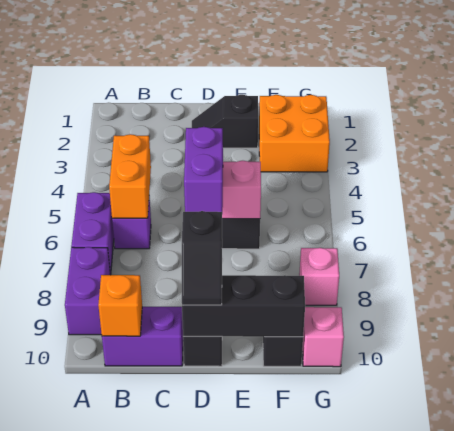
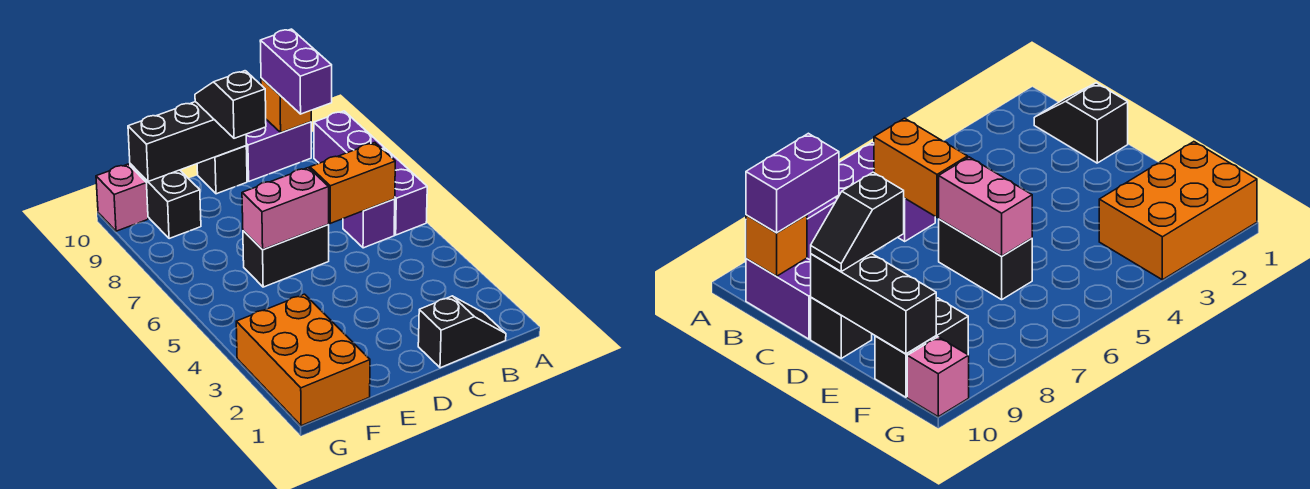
orange 1x2 brick [109,134,151,218] -> orange 1x2 brick turned to [310,143,395,223]
black 1x2 slope [192,95,258,148] -> black 1x2 slope moved to [418,296,506,368]
purple 1x2 brick [184,127,223,212] -> purple 1x2 brick moved to [260,29,332,114]
orange 2x2 brick [259,95,330,172] -> orange 2x3 brick [236,294,370,426]
pink 1x1 brick [299,248,339,305] -> none

